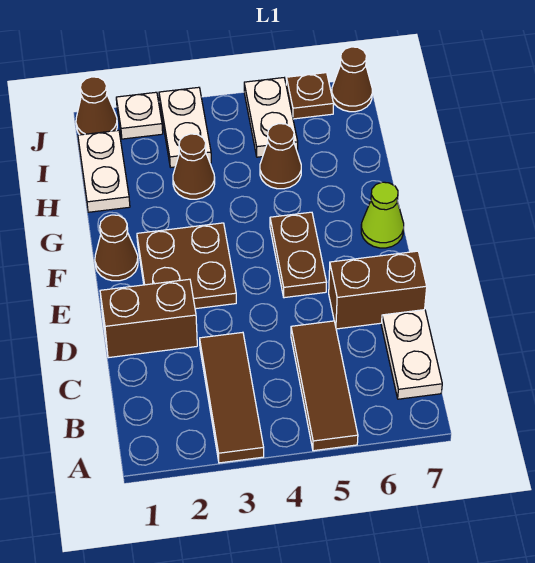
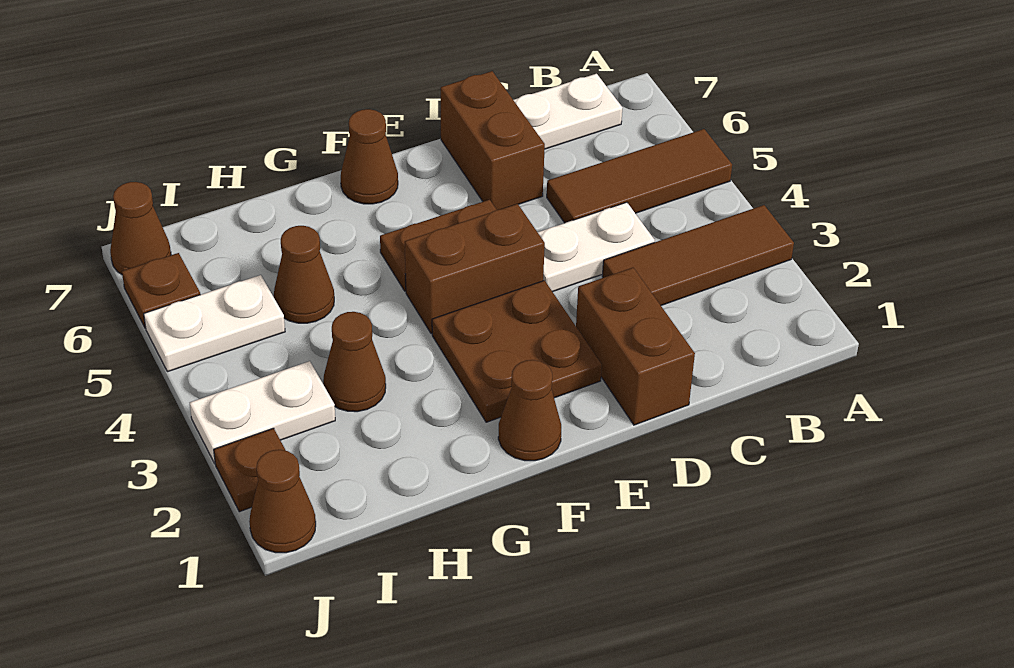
none -> brown 1x2 brick [405,204,545,334]
lime 1x1 cone [361,182,404,248] -> brown 1x1 cone [341,109,398,204]
white 1x2 plate [78,130,130,212] -> white 1x2 plate moved to [538,202,655,292]
white 1x1 plate [116,92,163,139] -> brown 1x1 plate [214,428,286,512]

